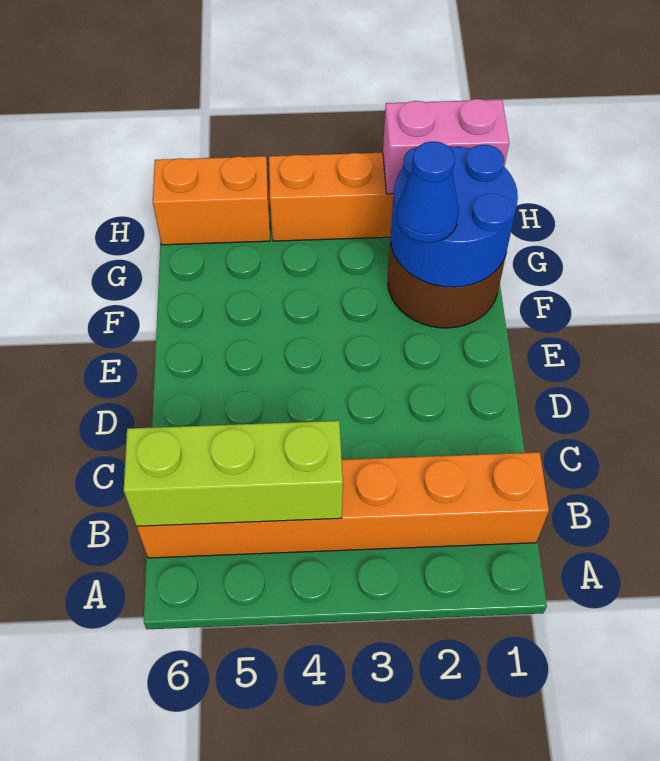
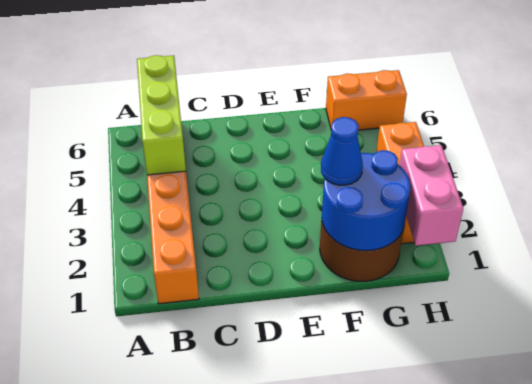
orange 1x2 brick [153,156,270,245] -> orange 1x2 brick turned to [326,70,407,130]

